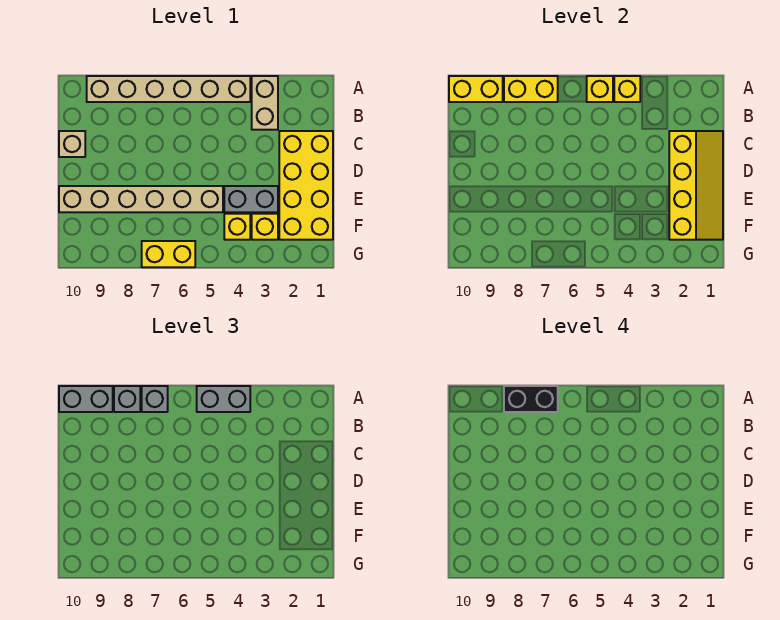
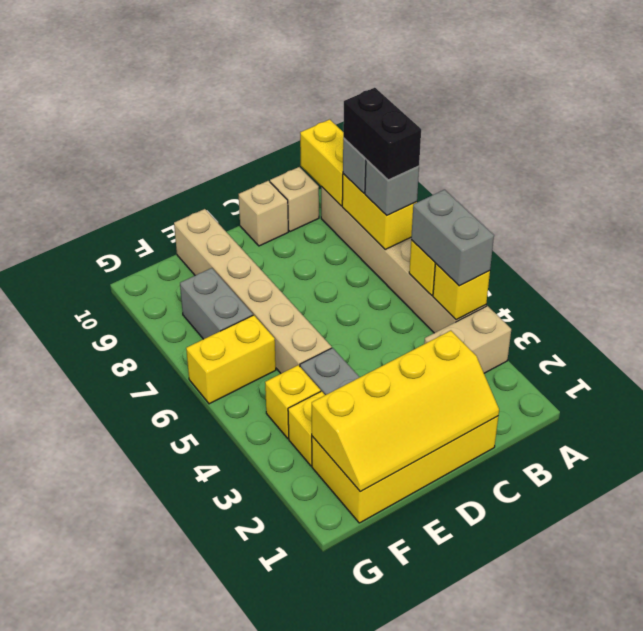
grey 1x2 brick [59,386,113,412] -> grey 1x2 brick moved to [180,268,253,339]
none -> tan 1x1 brick [270,167,319,232]
yellow 1x2 brick [142,241,195,267] -> yellow 1x2 brick turned to [186,315,276,404]

